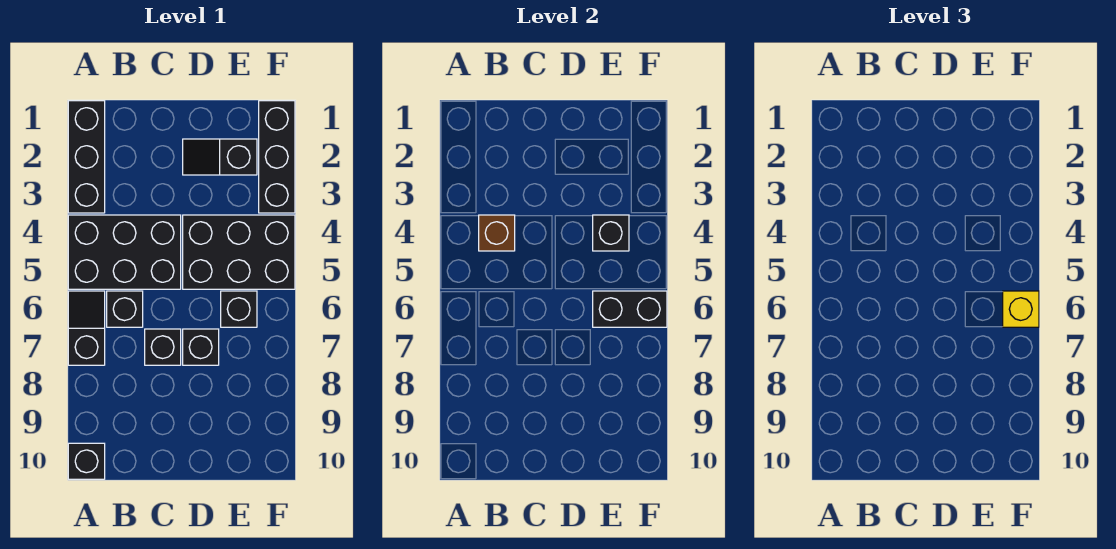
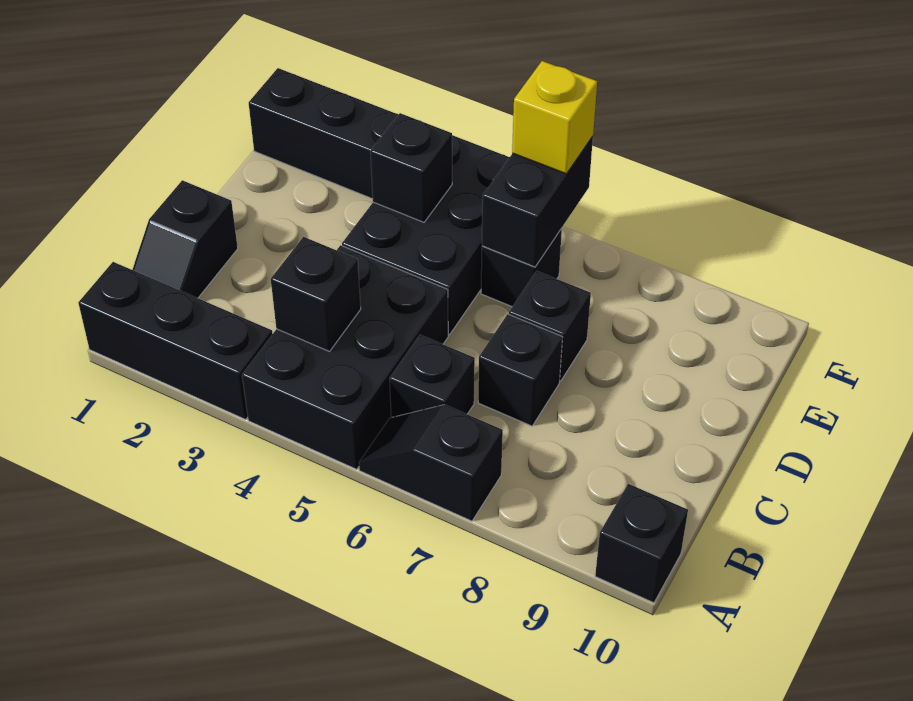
brown 1x1 brick [479,215,515,251] -> black 1x1 brick [271,237,361,351]
black 1x2 slope [183,139,257,175] -> black 1x2 slope moved to [132,180,238,298]

